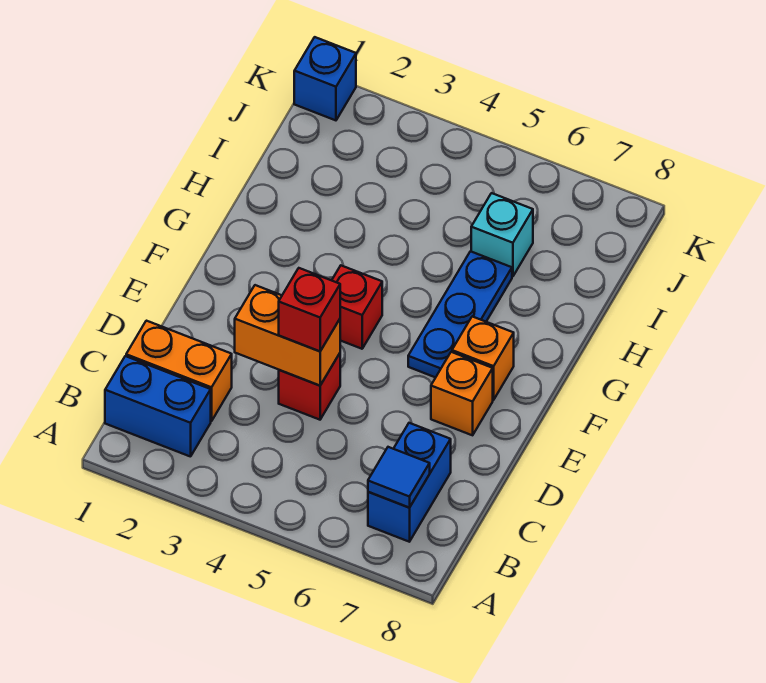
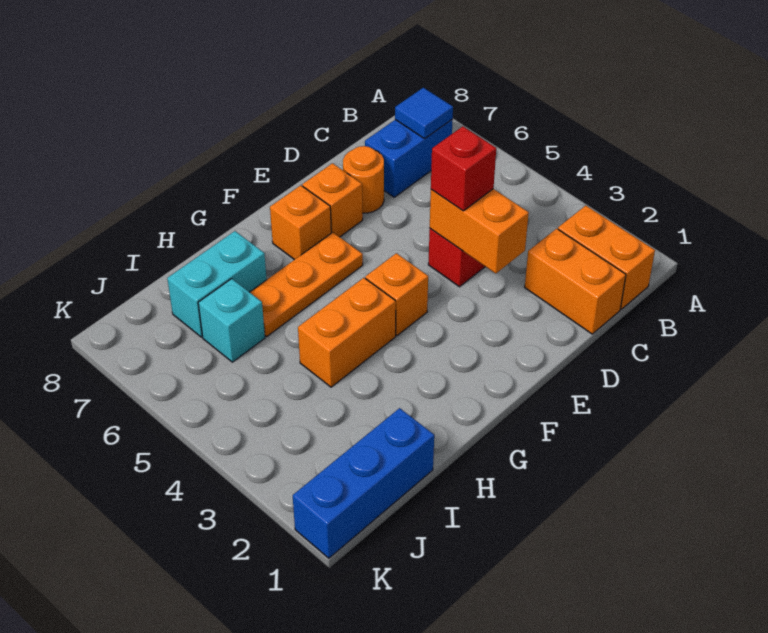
blue 1x2 brick [105,356,211,457] -> orange 1x2 brick [558,206,655,309]
none -> orange 1x1 round brick [343,146,384,213]
red 1x1 brick [332,266,382,349] -> orange 1x1 brick [365,253,428,336]
blue 1x3 plate [408,251,512,378] -> orange 1x3 plate [250,232,363,337]
none -> orange 1x2 brick [298,278,396,387]
none -> cyan 1x2 brick [167,231,267,337]
blue 1x1 brick [294,37,356,120] -> blue 1x3 brick [293,408,434,558]

